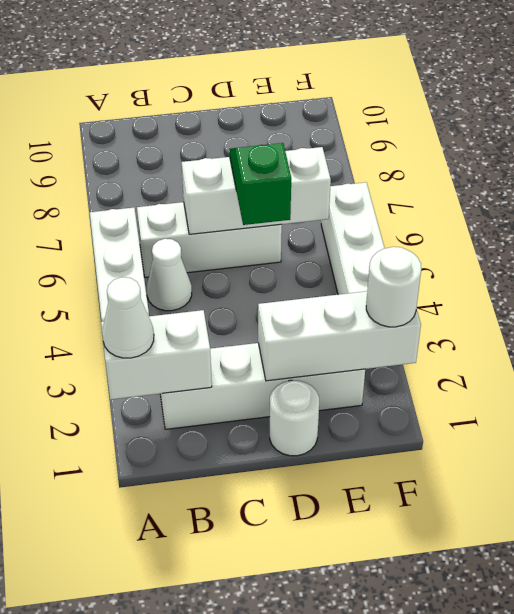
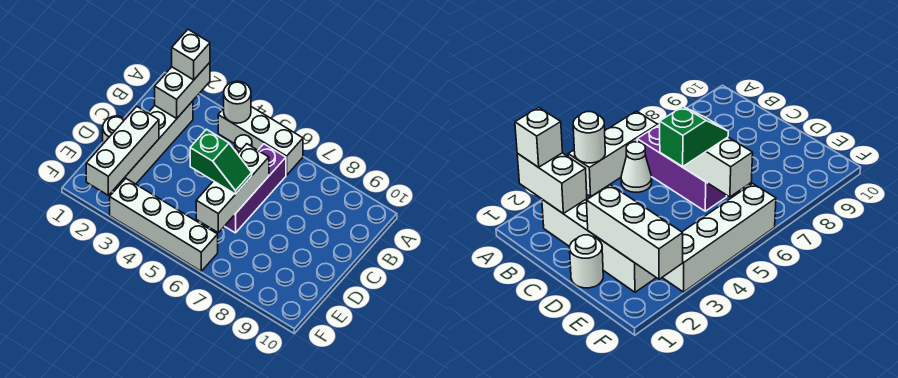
white 1x1 cone [102,277,154,358] -> white 1x1 brick [172,29,210,80]
white 1x3 brick [137,202,282,277] -> purple 1x3 brick [225,144,286,233]
white 1x1 round brick [366,247,421,327] -> white 1x1 round brick moved to [224,81,251,123]

